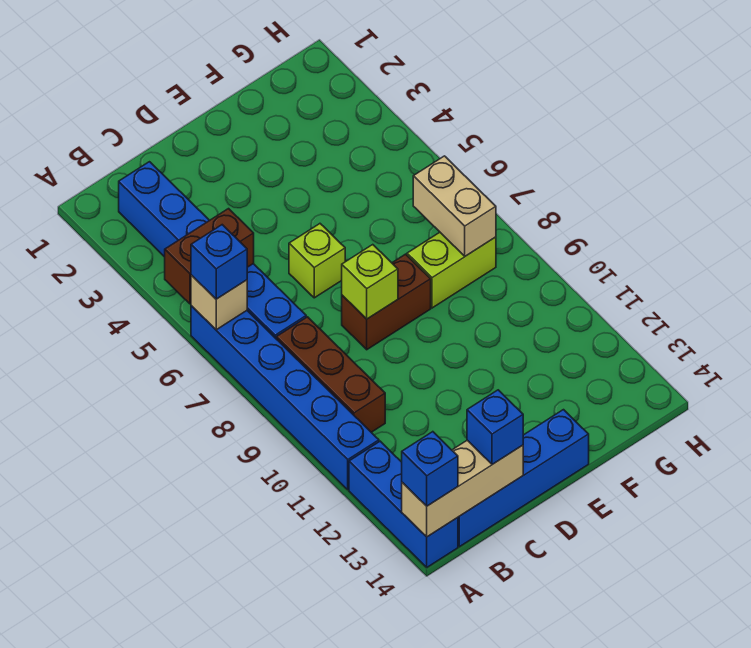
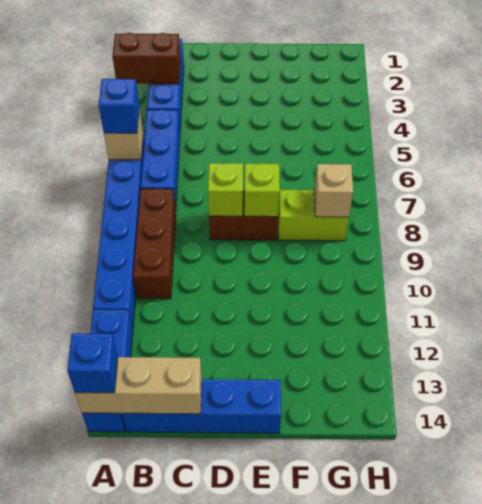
brown 1x2 brick [165,209,254,304] -> brown 1x2 brick moved to [113,33,181,84]
blue 1x1 brick [467,390,523,465] -> none
lime 1x1 brick [289,224,345,298] -> lime 1x1 brick moved to [244,164,280,217]
tan 1x2 brick [413,156,496,256] -> tan 1x1 brick [314,164,353,217]

